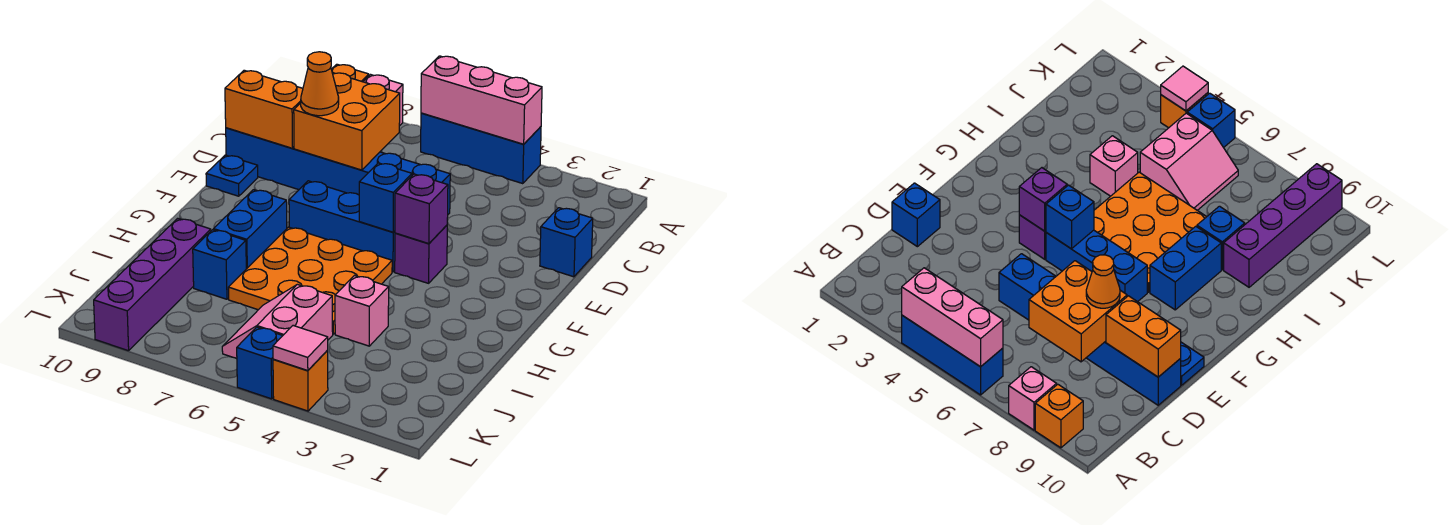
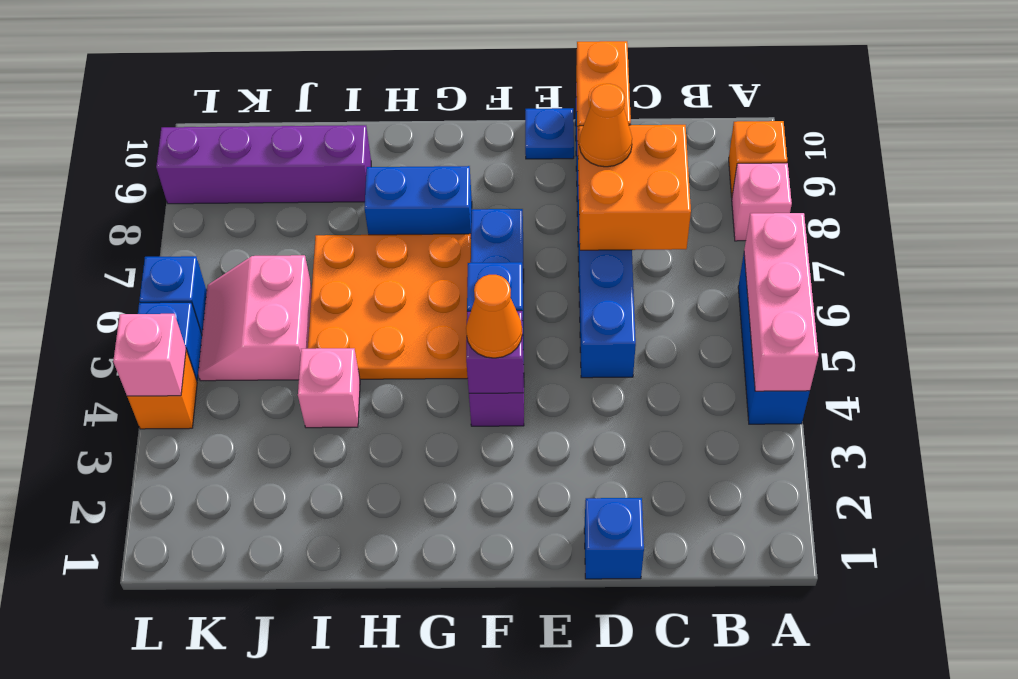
none -> orange 1x1 cone [466,275,522,358]
blue 1x1 brick [193,230,246,299] -> blue 1x1 brick moved to [139,256,207,334]
pink 2x2 slope [222,284,333,359] -> pink 2x2 slope turned to [198,255,312,381]
pink 1x1 tile [273,326,328,371] -> pink 1x1 brick [113,314,186,396]

